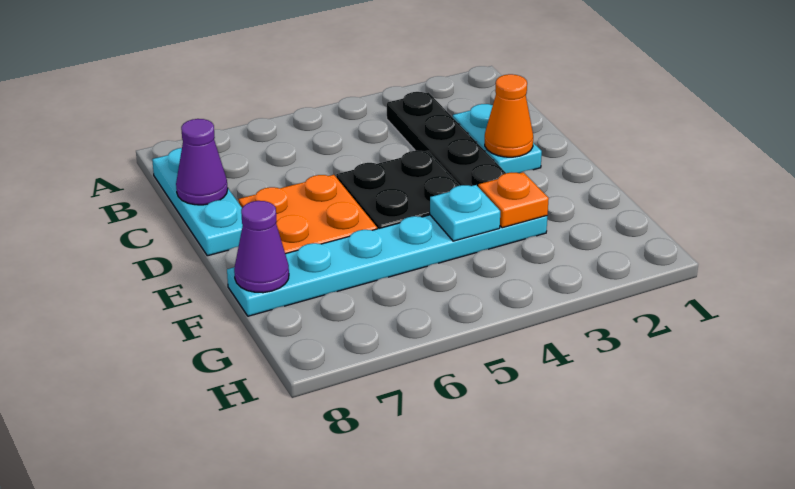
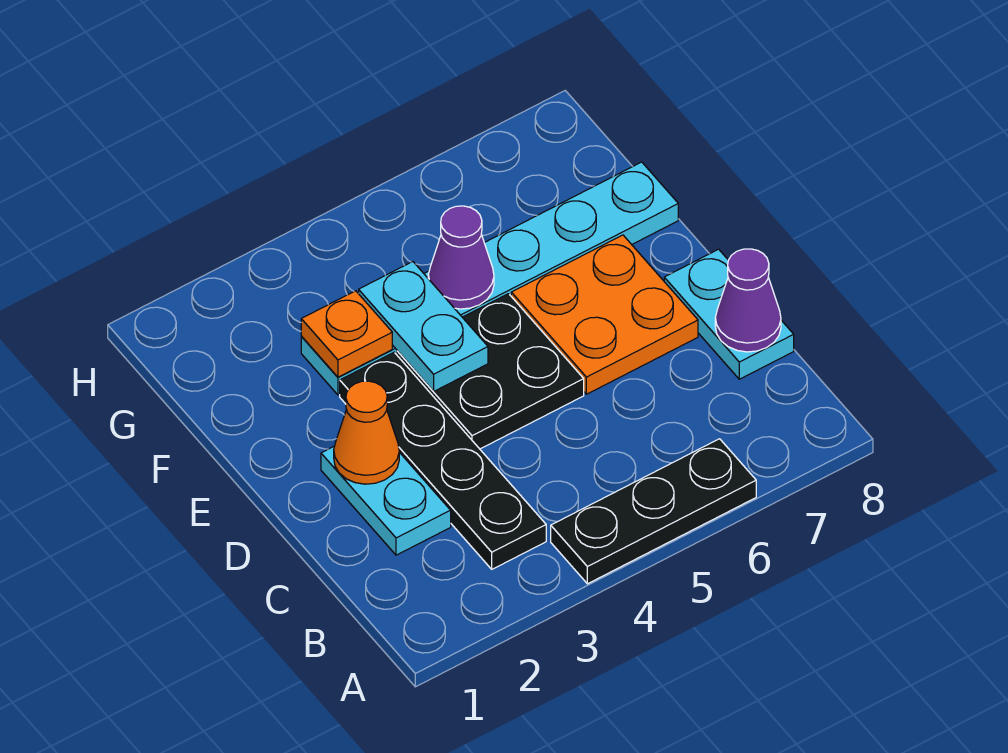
none -> black 1x3 plate [551,439,756,584]
cyan 1x3 plate [152,148,243,256] -> cyan 1x2 plate [664,249,794,379]
cyan 1x1 plate [430,185,500,241] -> cyan 1x2 plate [358,262,488,392]
purple 1x1 cone [234,201,289,293] -> purple 1x1 cone moved to [428,206,494,309]

